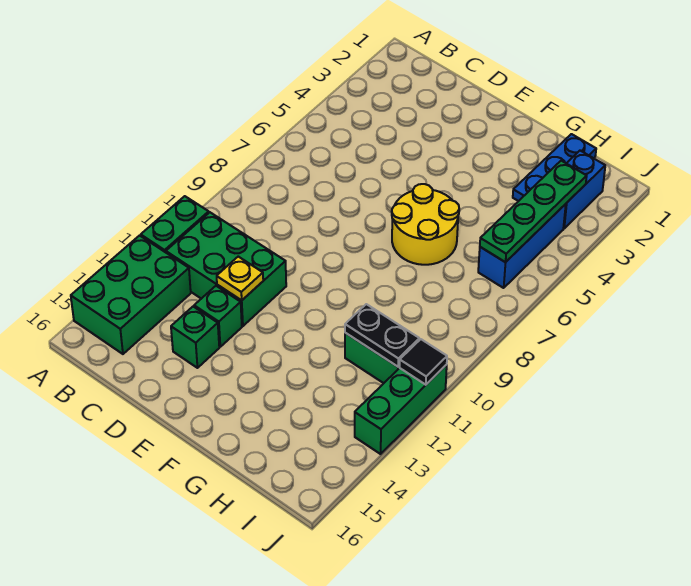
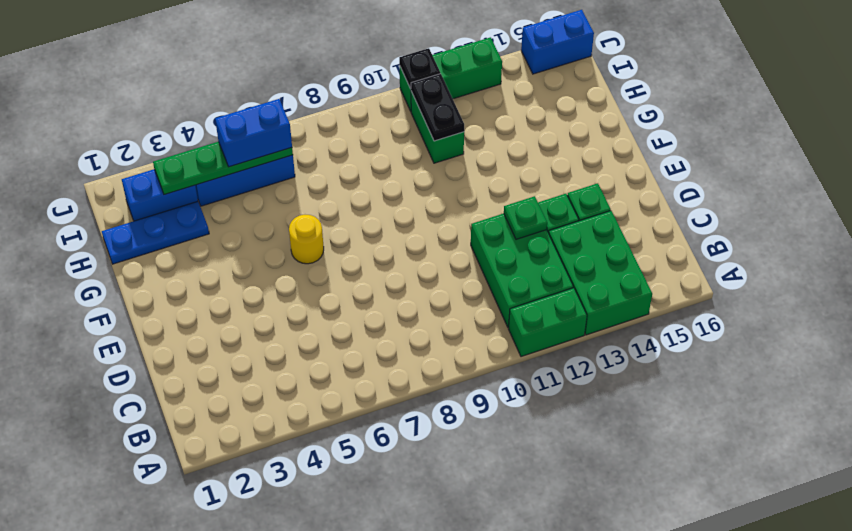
green 2x3 brick [71,236,191,354] -> green 2x3 brick turned to [549,211,652,335]
yellow 1x1 plate [217,257,263,300] -> green 1x1 plate [504,196,547,239]
yellow 2x2 round brick [392,184,459,265] -> yellow 1x1 round brick [289,215,324,264]
none -> blue 1x2 brick [215,99,292,167]
black 1x1 tile [400,339,447,385] -> black 1x1 plate [399,48,440,89]
none -> blue 1x2 brick [521,10,594,74]

